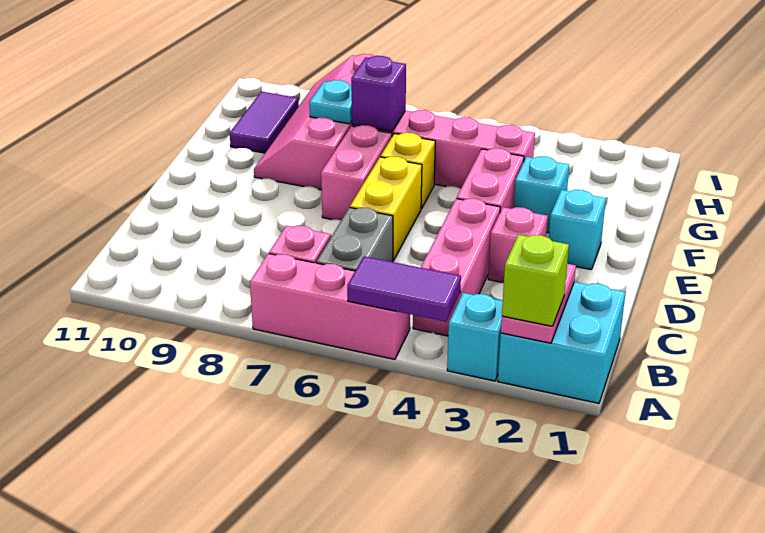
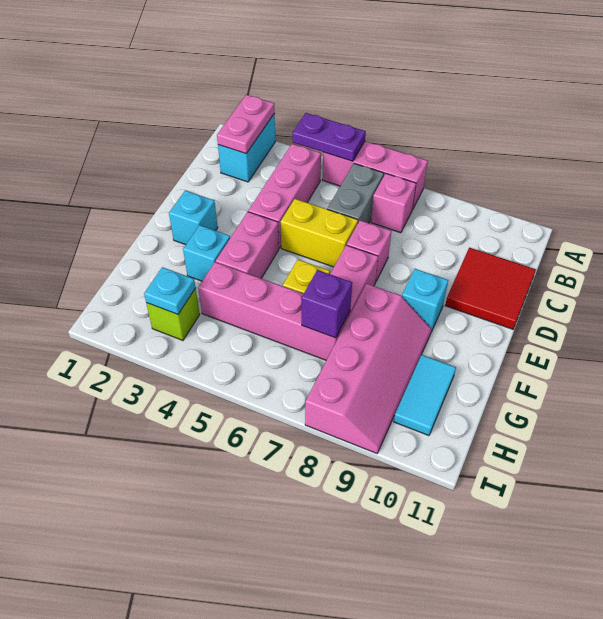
cyan 2x2 brick [498,282,626,403] -> cyan 1x2 brick [218,114,275,182]
lime 1x1 brick [502,235,569,326] -> lime 1x1 brick moved to [146,289,200,340]
cyan 1x1 brick [447,293,503,381] -> cyan 1x1 brick moved to [402,269,448,332]
purple 1x2 tile [347,256,461,322] -> purple 1x2 plate [293,113,366,161]
none -> red 2x2 tile [445,248,536,329]
pink 1x1 brick [488,207,548,283] -> pink 1x1 brick moved to [347,220,391,281]
yellow 1x2 brick [350,157,422,261] -> yellow 1x2 brick turned to [281,199,358,267]
cyan 1x1 plate [309,80,352,124] -> cyan 1x1 plate moved to [144,267,196,314]
purple 1x2 tile [230,91,299,153] -> cyan 1x2 tile [394,355,456,435]

